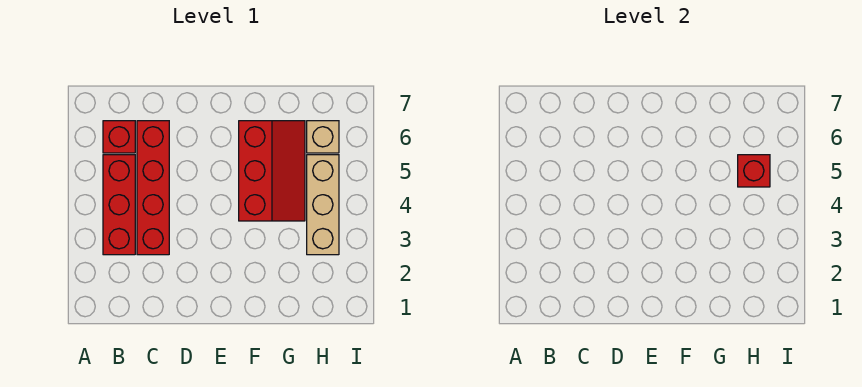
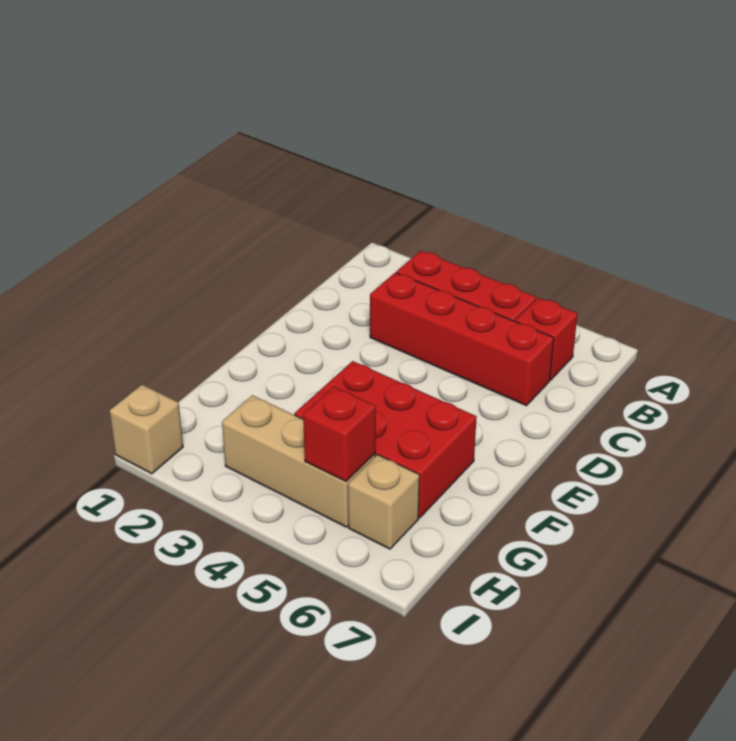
red 2x3 slope [239,121,305,221] -> red 2x3 brick [294,361,477,518]
none -> tan 1x1 brick [110,385,183,474]

